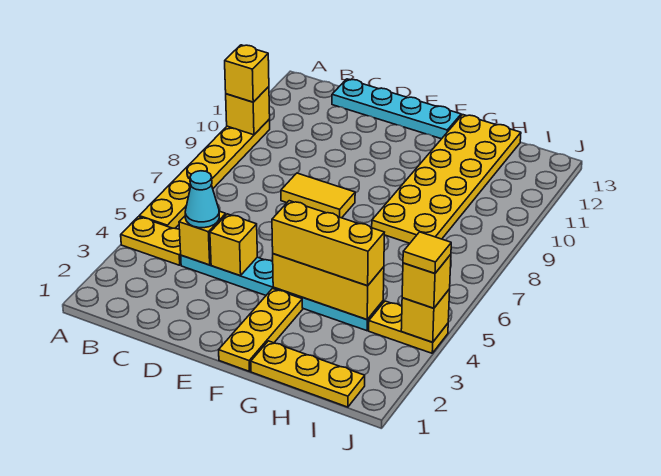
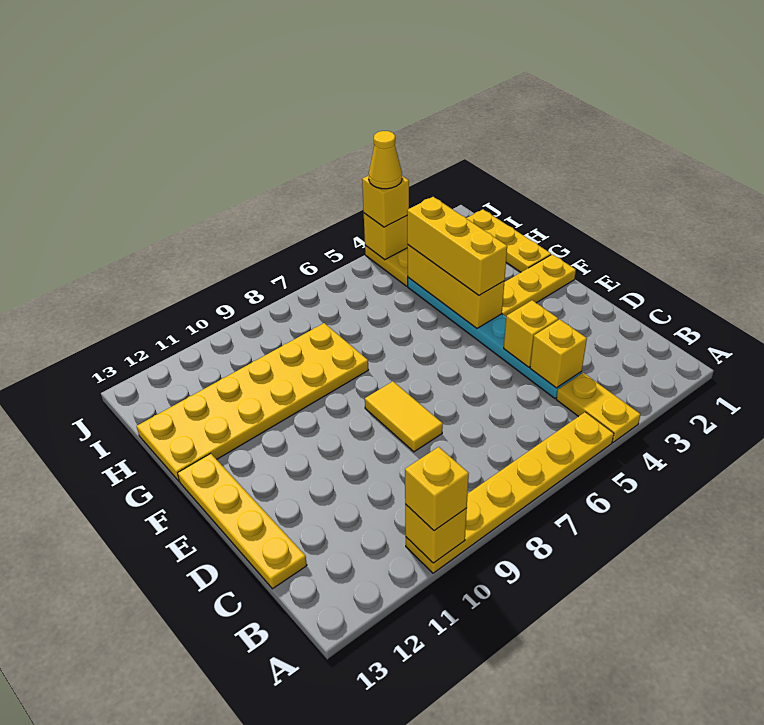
cyan 1x1 cone [185,171,219,228] -> none
cyan 1x4 plate [332,79,461,139] -> yellow 1x4 plate [178,453,307,589]
yellow 1x1 tile [403,232,451,273] -> yellow 1x1 cone [369,131,402,189]

